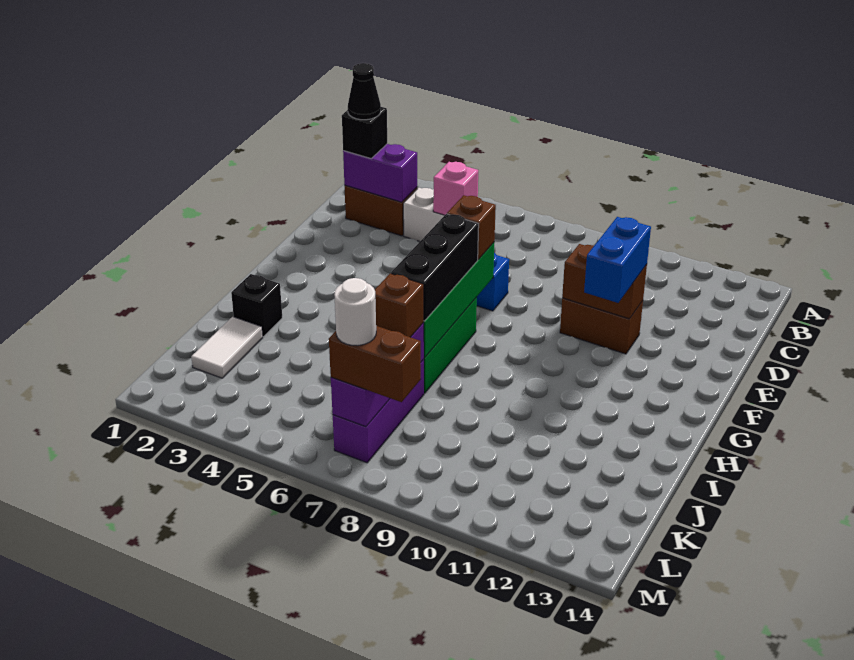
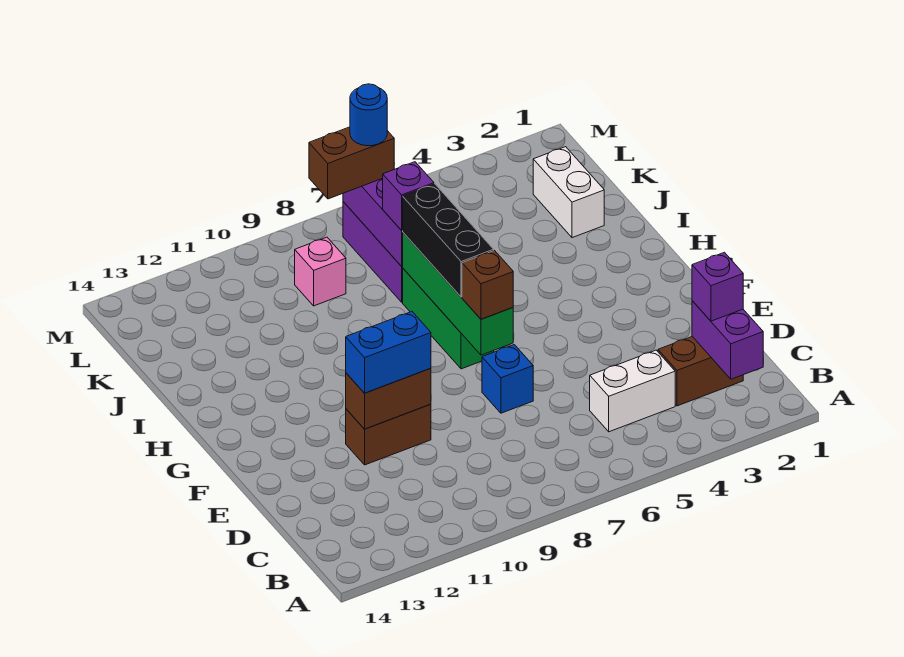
purple 1x2 brick [343,144,417,202] -> purple 1x2 brick turned to [692,301,763,379]
black 1x1 brick [342,107,387,158] -> purple 1x1 brick [692,252,743,321]
black 1x1 cone [348,63,381,120] -> none
pink 1x1 brick [433,162,478,215] -> pink 1x1 brick moved to [295,237,346,306]
blue 1x2 brick [584,217,651,303] -> blue 1x2 brick turned to [346,312,431,393]
black 1x1 brick [231,274,282,337] -> none
white 1x2 tile [191,317,263,378] -> white 1x2 brick [533,147,604,238]
brown 1x1 brick [375,273,424,337] -> purple 1x1 brick [383,162,434,230]
white 1x1 round brick [334,278,376,346] -> blue 1x1 round brick [350,84,387,146]

